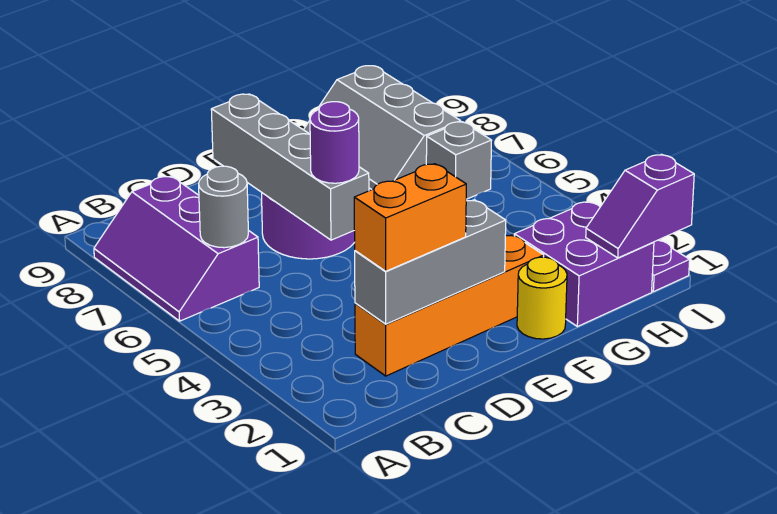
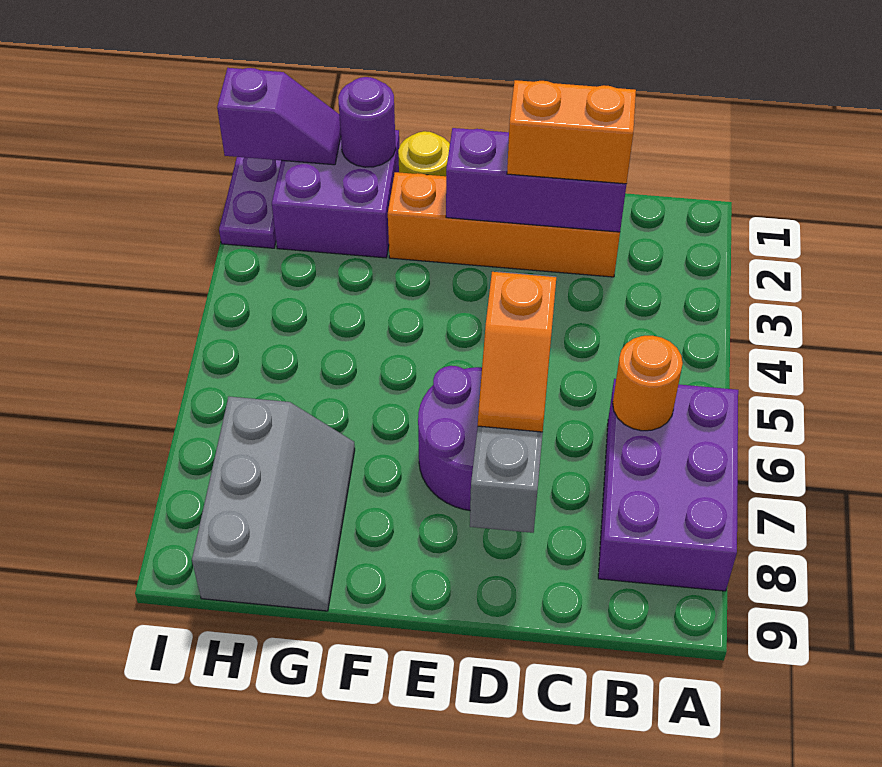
purple 2x3 slope [94,176,259,321] -> purple 2x3 brick [598,379,738,591]
grey 1x1 round brick [199,166,248,248] -> orange 1x1 round brick [613,336,683,431]
grey 1x3 brick [355,200,506,324] -> purple 1x3 brick [446,128,626,232]
purple 1x1 round brick [310,102,359,183] -> purple 1x1 round brick moved to [338,77,396,167]
none -> orange 1x2 slope [478,272,556,432]
grey 1x1 brick [426,122,492,199] -> none

